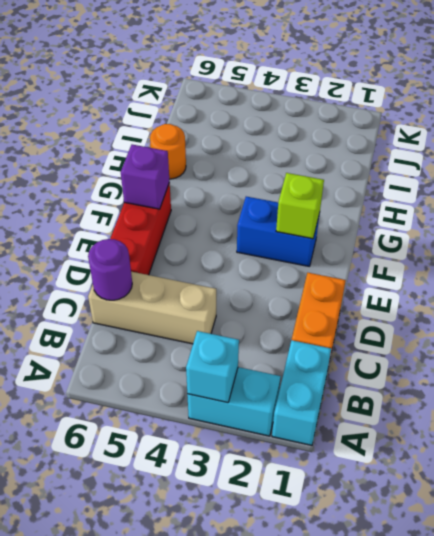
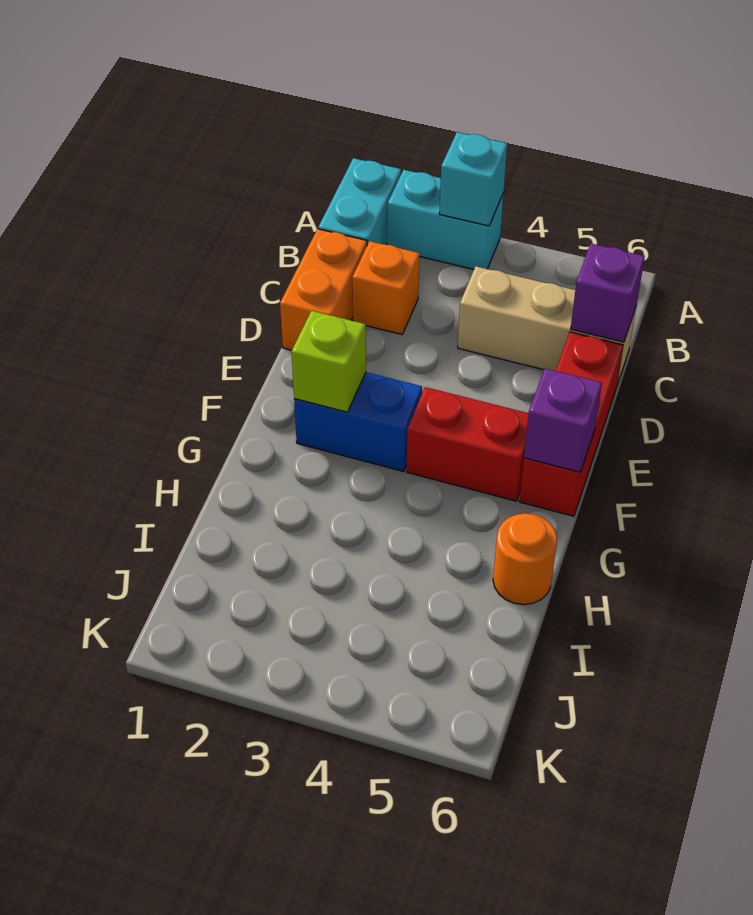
none -> orange 1x1 brick [352,241,420,334]
purple 1x1 round brick [88,239,132,300] -> purple 1x1 brick [571,244,645,342]
none -> red 1x2 brick [407,387,529,501]

